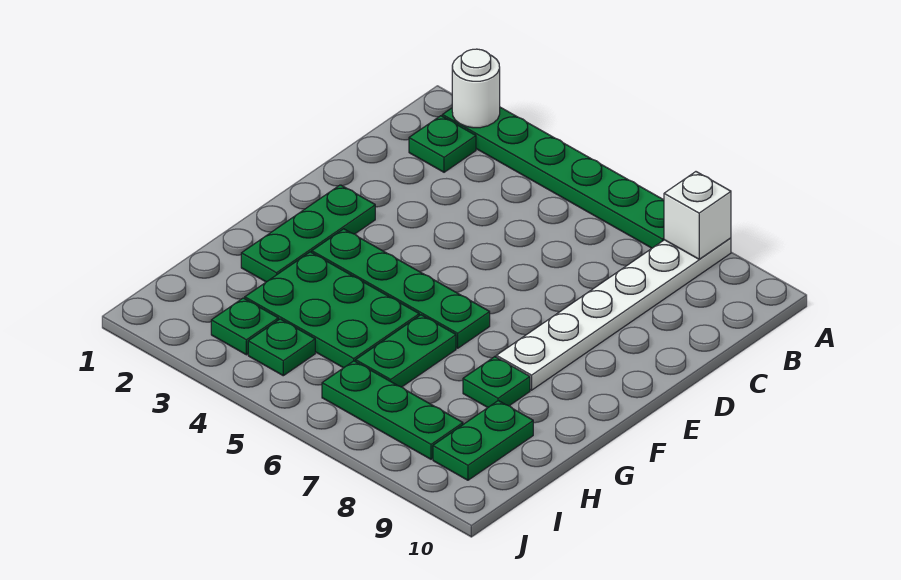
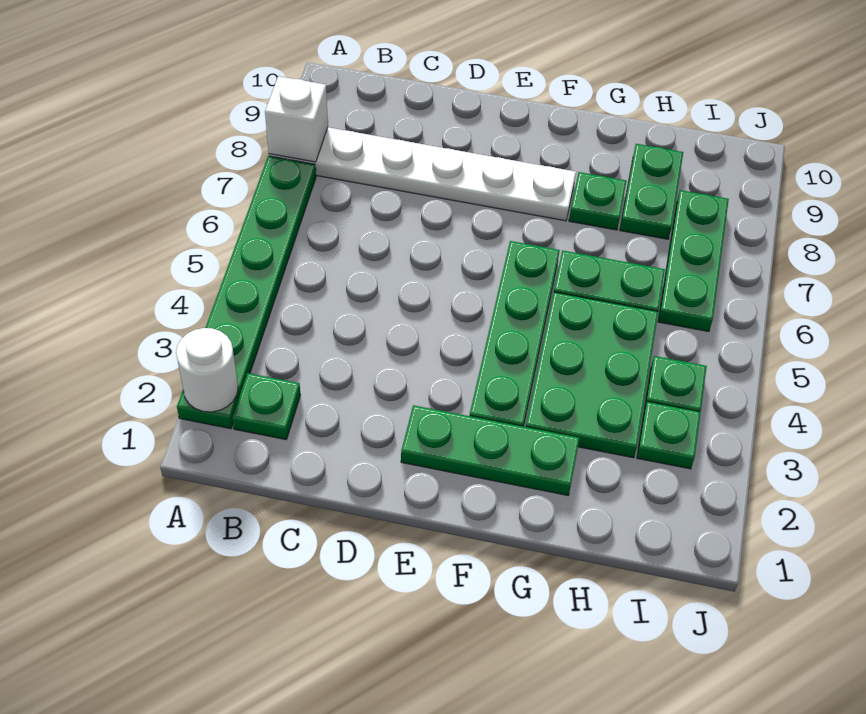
green 1x2 plate [433,401,533,480] -> green 1x2 plate turned to [620,144,683,239]

